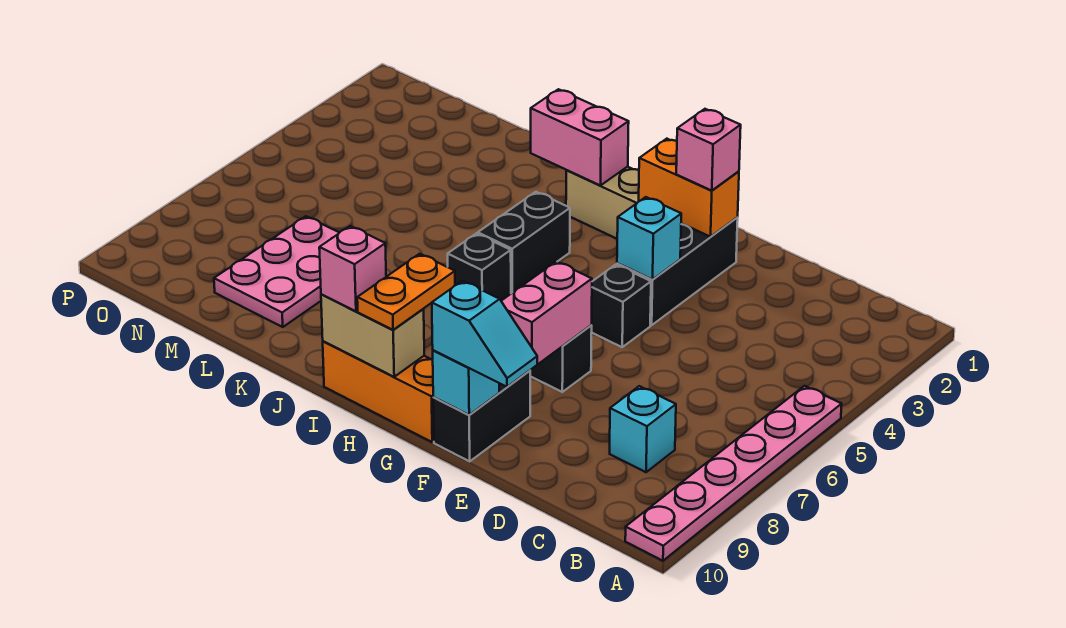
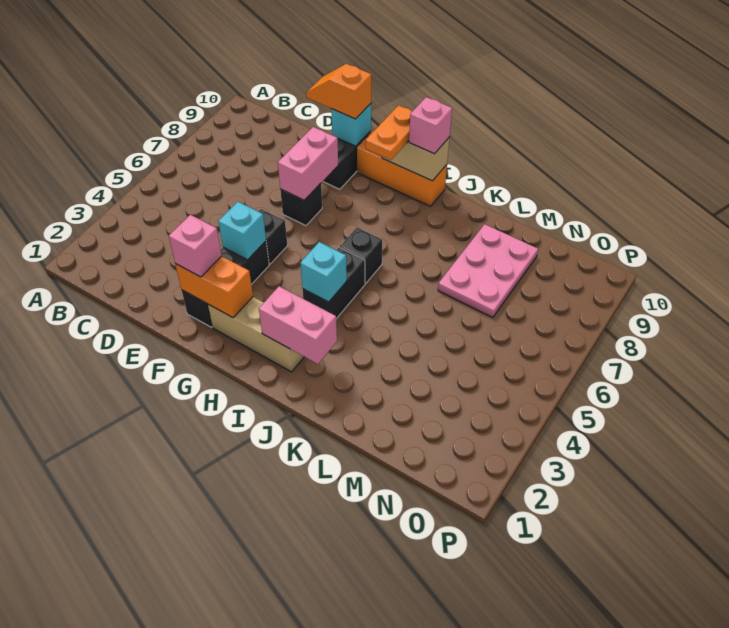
pink 1x6 plate [625,386,842,561] -> none
cyan 1x1 brick [610,386,676,472] -> cyan 1x1 brick moved to [300,242,347,302]
cyan 1x2 slope [432,281,537,387] -> orange 1x2 slope [306,64,371,119]

